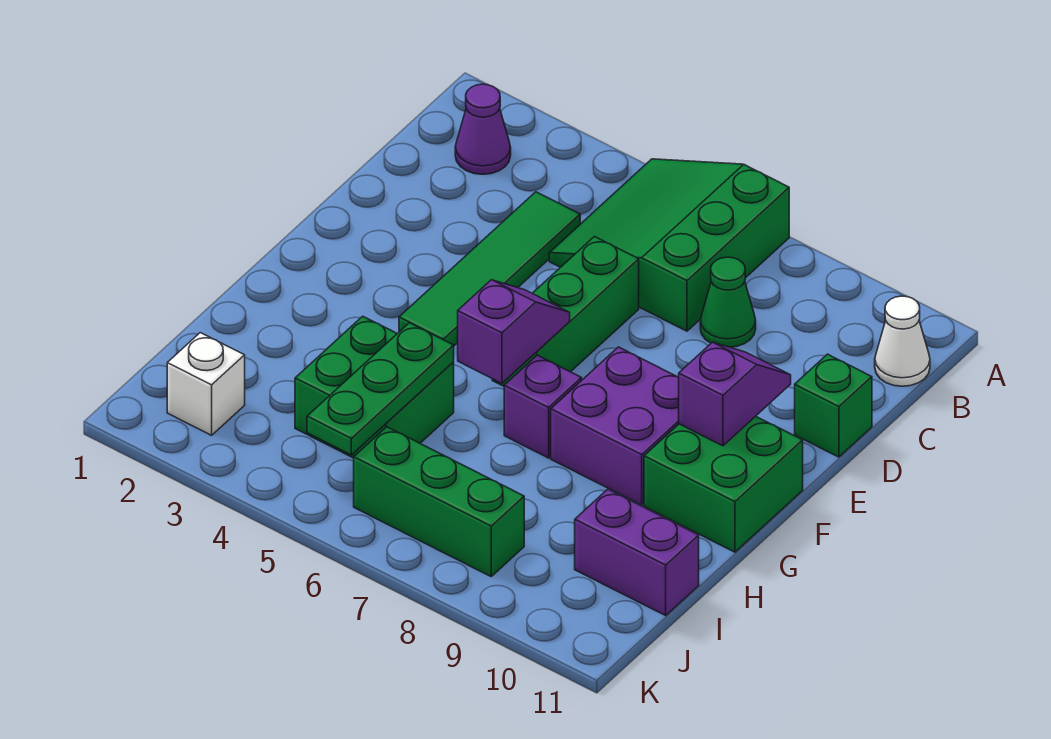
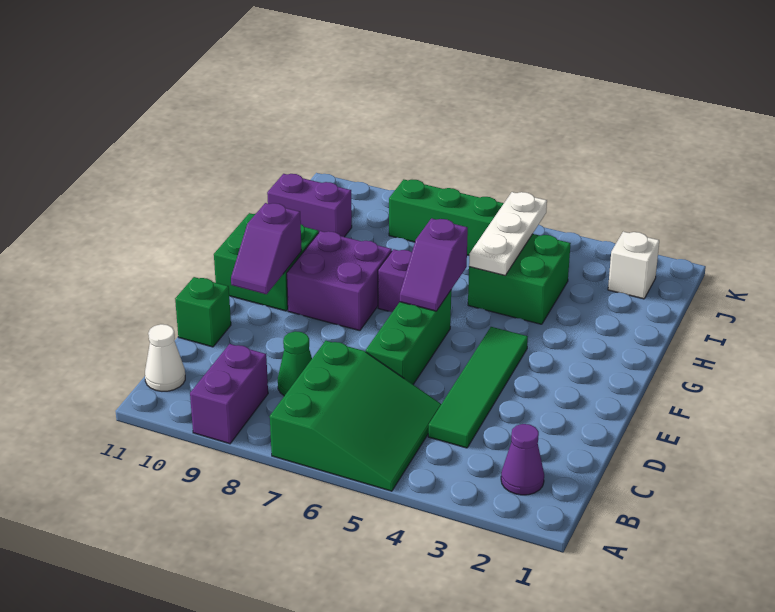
none -> purple 1x2 brick [190,344,268,444]
green 1x3 plate [307,323,454,455] -> white 1x3 plate [469,192,547,275]

